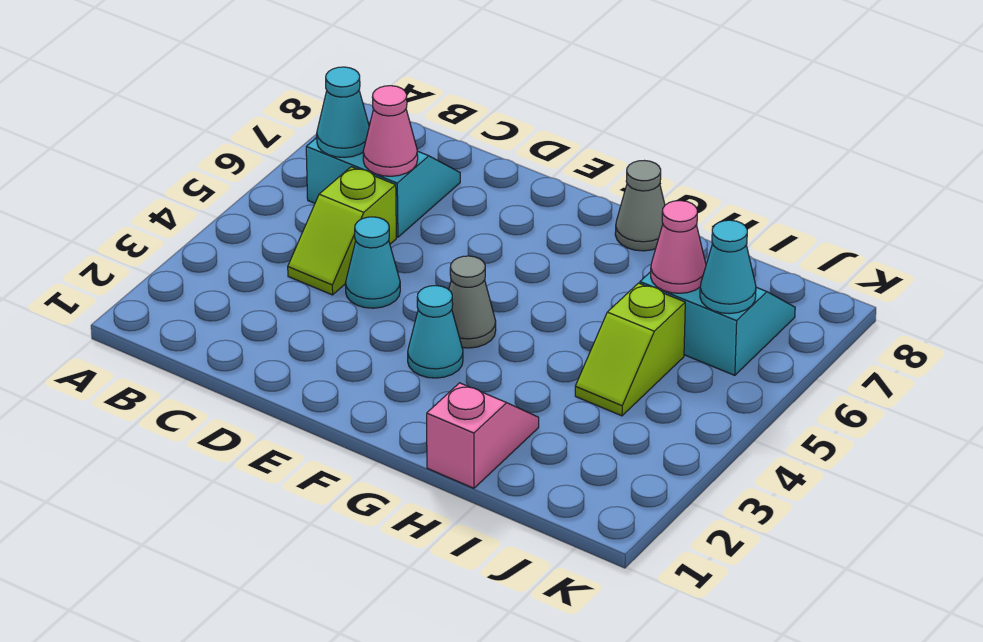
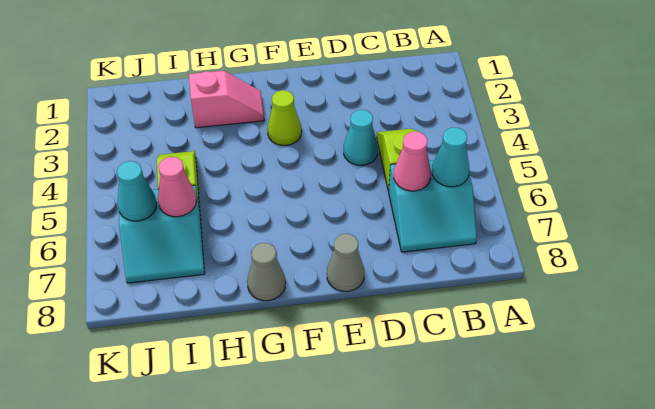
cyan 1x1 cone [408,286,463,378] -> lime 1x1 cone [267,90,302,145]
grey 1x1 cone [449,256,496,348] -> grey 1x1 cone moved to [327,234,364,291]
pink 1x2 slope [427,383,539,488] -> pink 1x2 slope turned to [189,71,264,128]

